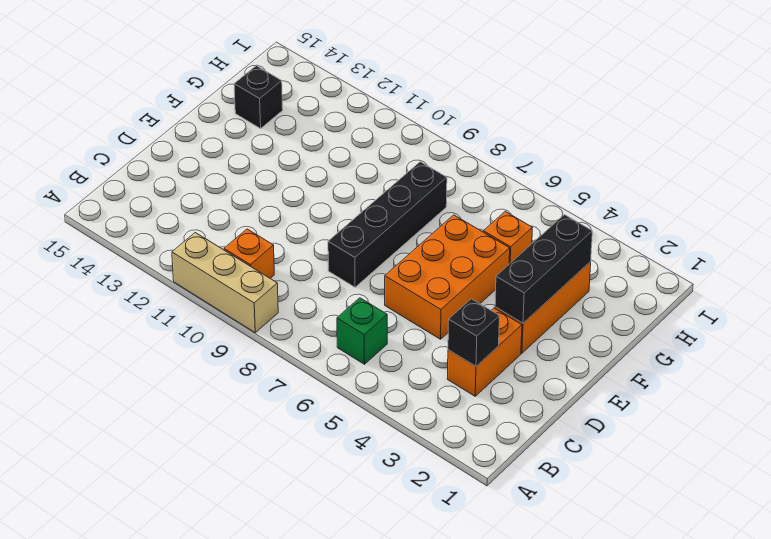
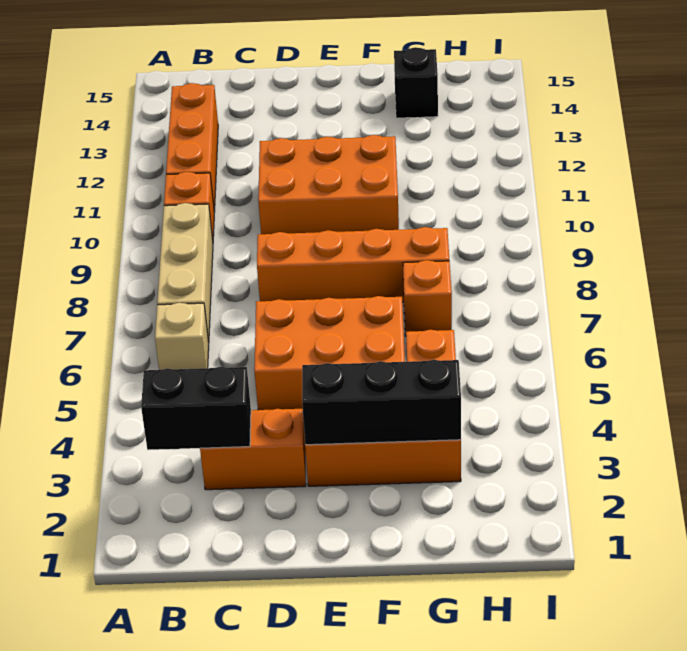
tan 1x3 brick [172,233,278,333] -> tan 1x3 brick moved to [157,203,213,342]
green 1x1 brick [337,298,387,364] -> tan 1x1 brick [155,303,209,370]
none -> orange 1x3 brick [166,83,218,212]
black 1x1 brick [448,299,499,366] -> black 1x2 brick [141,367,251,450]
black 1x4 brick [328,162,447,287] -> orange 1x4 brick [257,227,449,302]
none -> orange 2x3 brick [258,135,399,234]
none -> orange 1x1 brick [403,260,452,336]

